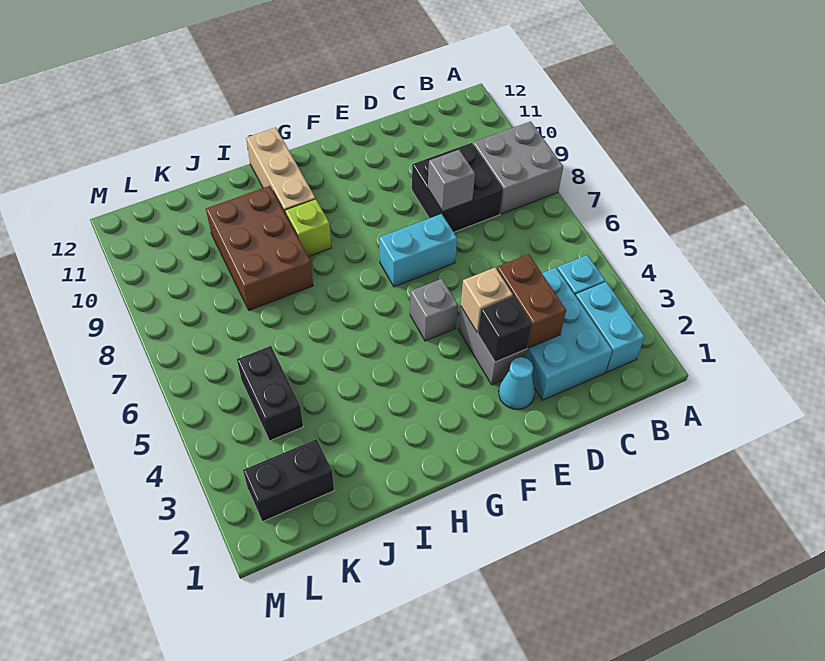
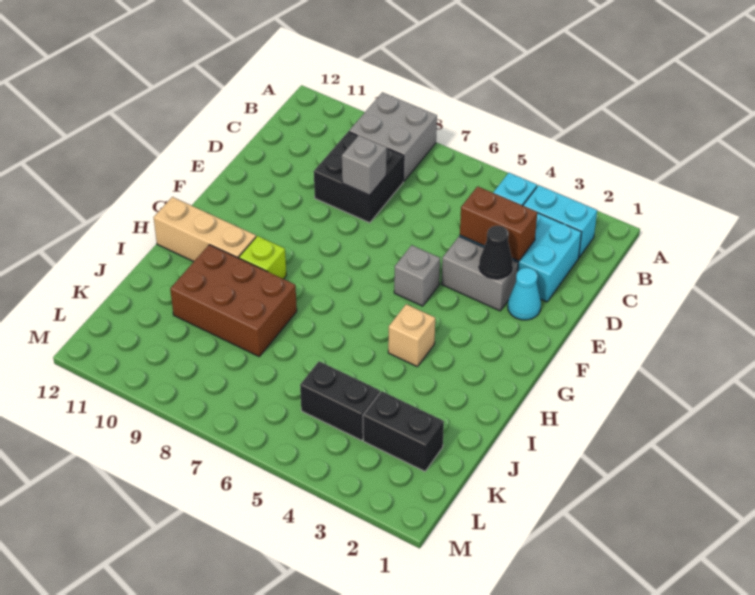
black 1x1 brick [478,296,532,362] -> black 1x1 cone [479,226,513,279]
tan 1x1 brick [461,267,513,332] -> tan 1x1 brick moved to [388,304,435,366]
cyan 1x2 brick [379,214,457,287] -> none
black 1x2 brick [243,439,334,522] -> black 1x2 brick turned to [363,391,444,471]

